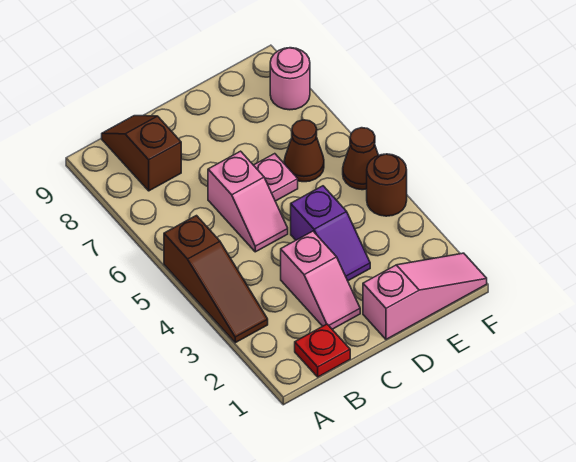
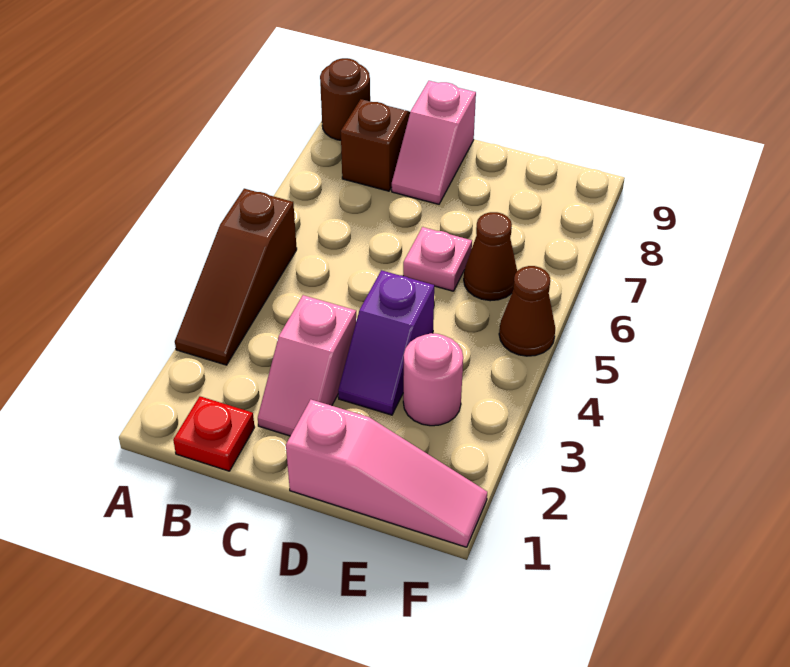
pink 1x2 slope [208,151,288,252] -> pink 1x2 slope moved to [392,81,476,204]
brown 1x1 round brick [367,154,407,216] -> brown 1x1 round brick moved to [320,58,370,140]
pink 1x1 round brick [270,48,310,110] -> pink 1x1 round brick moved to [403,333,463,426]

